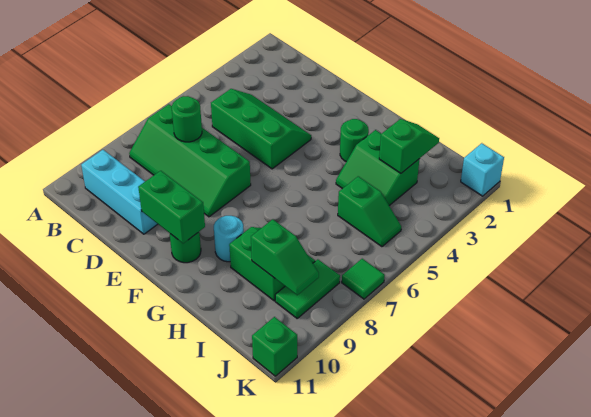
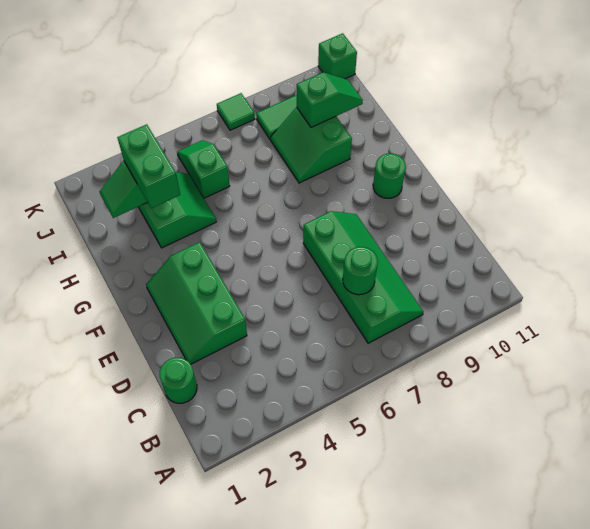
cyan 1x3 brick [81,150,157,234] -> none
green 2x3 slope [211,89,311,169] -> green 2x3 slope moved to [146,242,247,364]
green 1x2 brick [138,171,205,243] -> green 1x2 brick moved to [117,124,180,208]
green 1x1 round brick [340,119,369,162] -> green 1x1 round brick moved to [160,358,197,403]
cyan 1x1 round brick [214,216,244,262] -> none
green 1x2 slope [251,219,319,295] -> green 1x2 slope turned to [297,72,363,127]
cyan 1x1 brick [461,143,504,196] -> none

